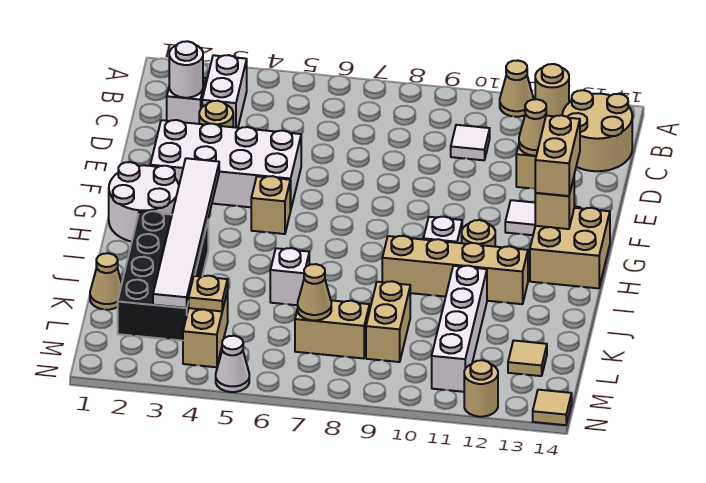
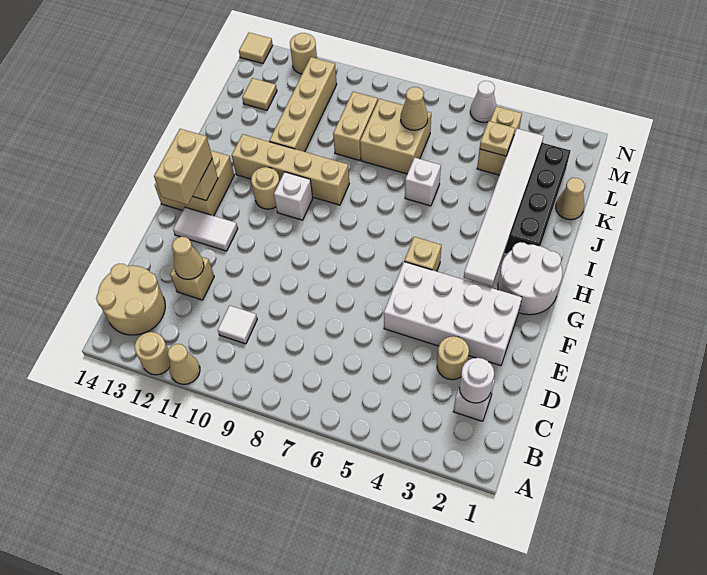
white 1x2 brick [202,55,247,128] -> none
white 1x4 brick [432,266,487,392] -> tan 1x4 brick [269,57,337,152]
tan 1x2 brick [295,300,370,359] -> tan 2x2 brick [360,99,431,174]

